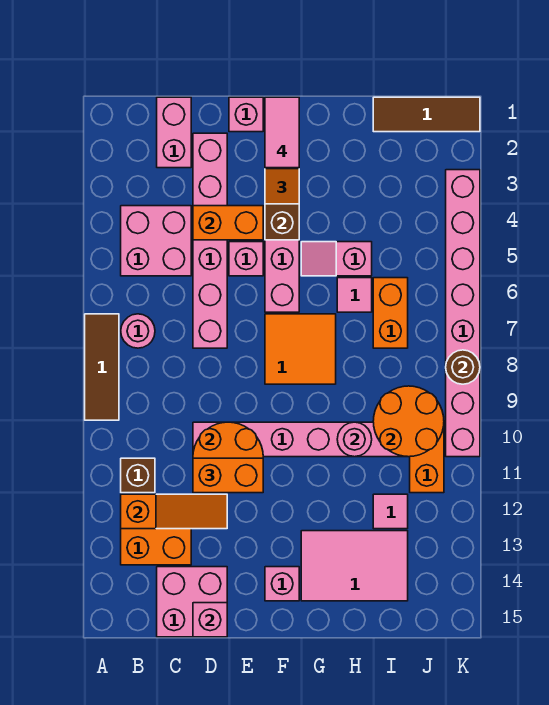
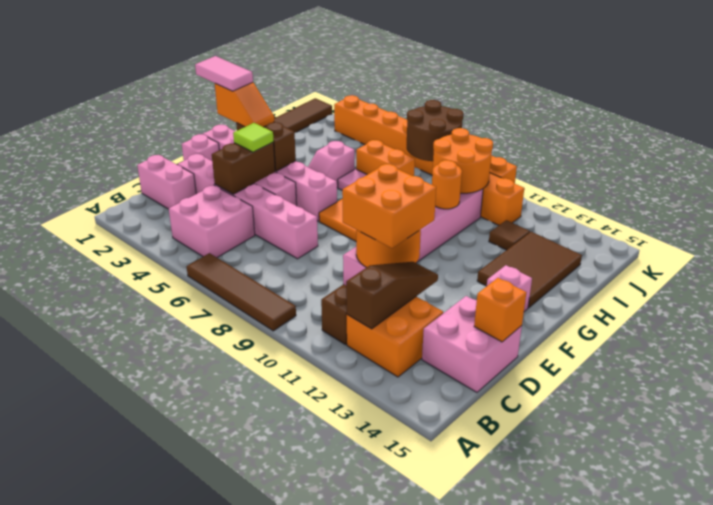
brown 1x3 tile [85,314,119,420] -> brown 1x4 tile [187,253,296,331]
pink 1x1 round brick [121,314,155,348] -> none
orange 1x3 slope [121,494,227,529] -> brown 1x3 slope [346,262,438,329]
orange 1x2 brick [193,206,263,240] -> brown 1x2 brick [212,142,275,194]
orange 1x2 brick [193,458,263,493] -> orange 2x2 brick [342,164,436,248]
pink 1x1 brick [193,603,227,637] -> orange 1x1 brick [474,278,526,342]
none -> lime 1x1 tile [233,123,274,152]
pink 2x3 tile [301,531,408,601] -> brown 2x3 tile [477,232,582,308]
pink 1x1 round brick [337,422,372,457] -> orange 1x1 round brick [432,160,462,209]
pink 1x1 tile [373,494,408,529] -> brown 1x1 tile [489,220,530,250]
pink 1x8 brick [446,170,480,457] -> orange 1x8 brick [334,95,517,184]
brown 1x1 round brick [446,350,480,384] -> brown 2x2 round brick [407,100,464,161]

